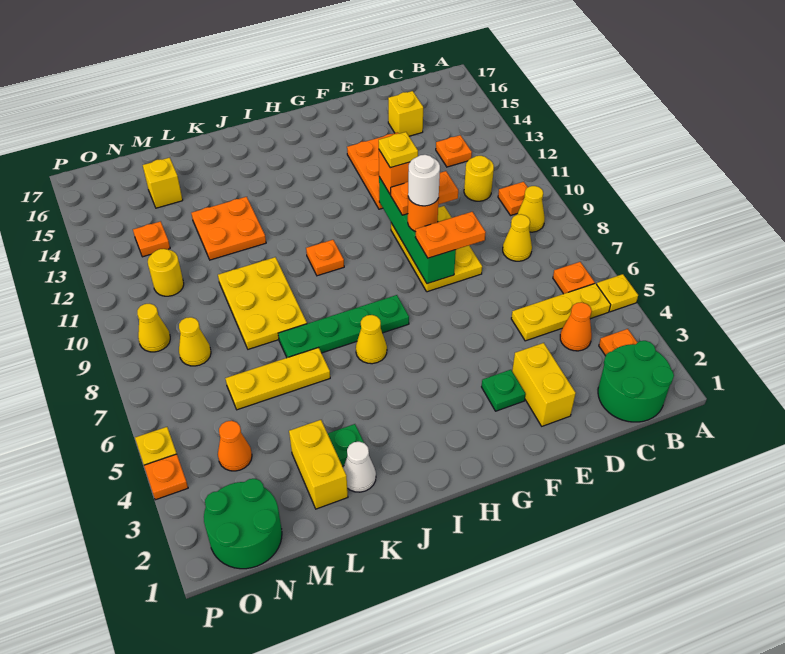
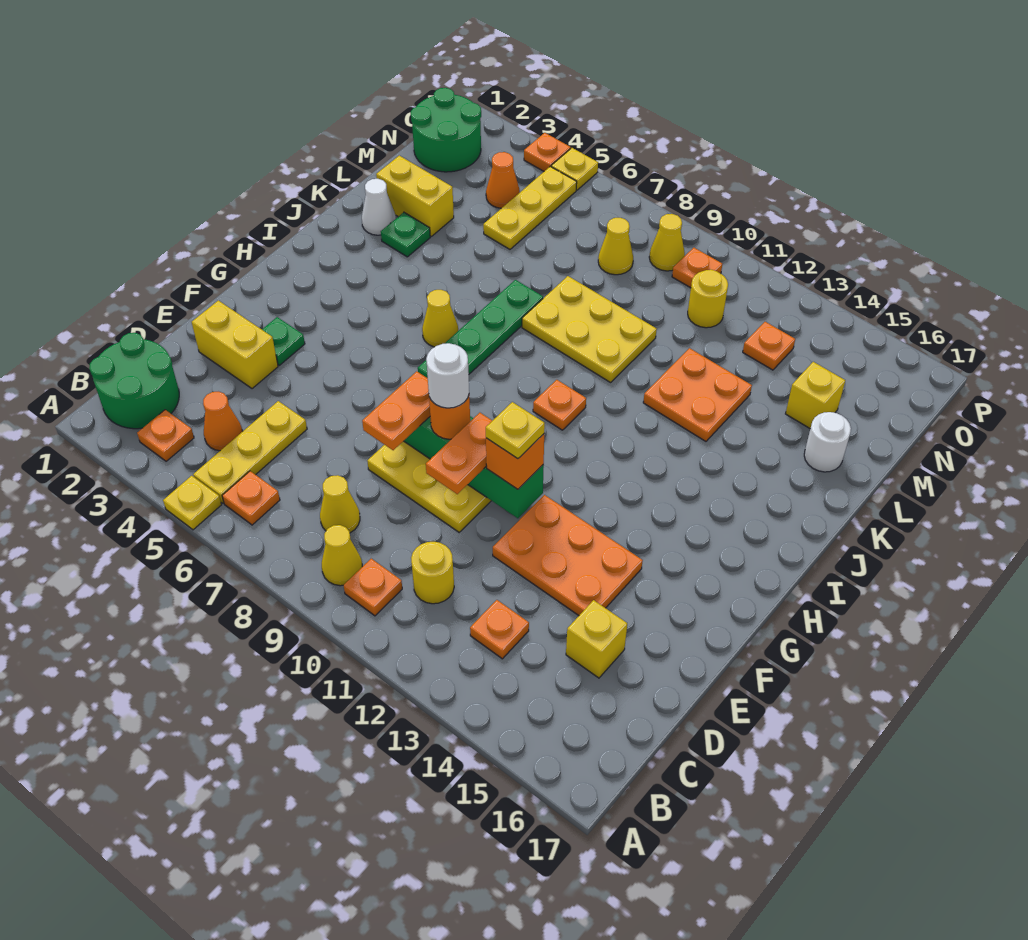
yellow 1x3 plate [225,348,330,410] -> yellow 1x3 plate moved to [483,167,577,249]
none -> white 1x1 round brick [804,412,851,472]
none -> orange 1x1 plate [672,248,722,288]

